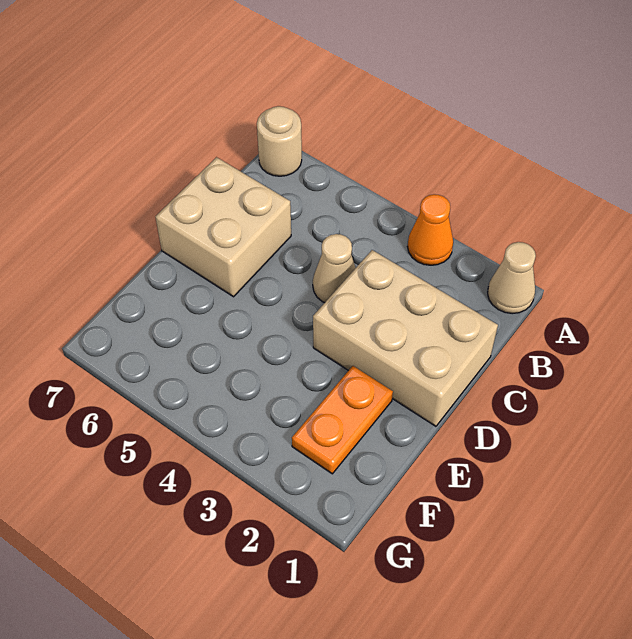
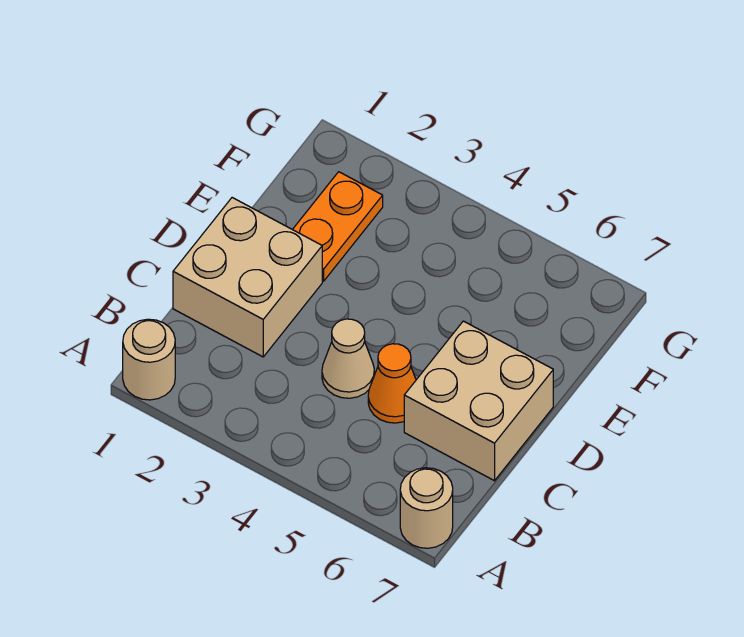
tan 1x1 cone [488,242,536,314] -> tan 1x1 round brick [123,319,175,400]
orange 1x1 cone [407,194,453,265] -> orange 1x1 cone moved to [368,344,416,423]
tan 2x3 brick [313,250,498,426] -> tan 2x2 brick [173,198,322,357]

